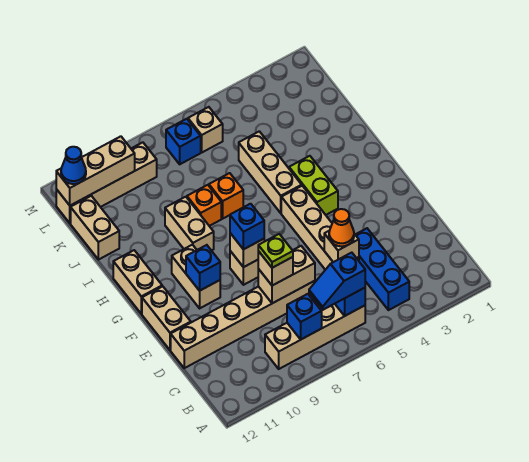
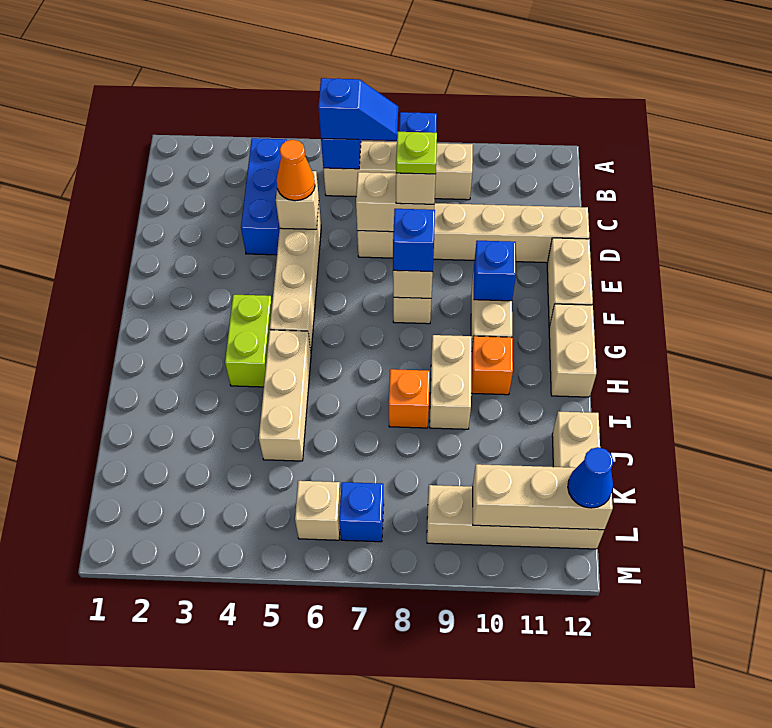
orange 1x1 brick [209,173,243,219] -> orange 1x1 brick moved to [471,336,513,395]

